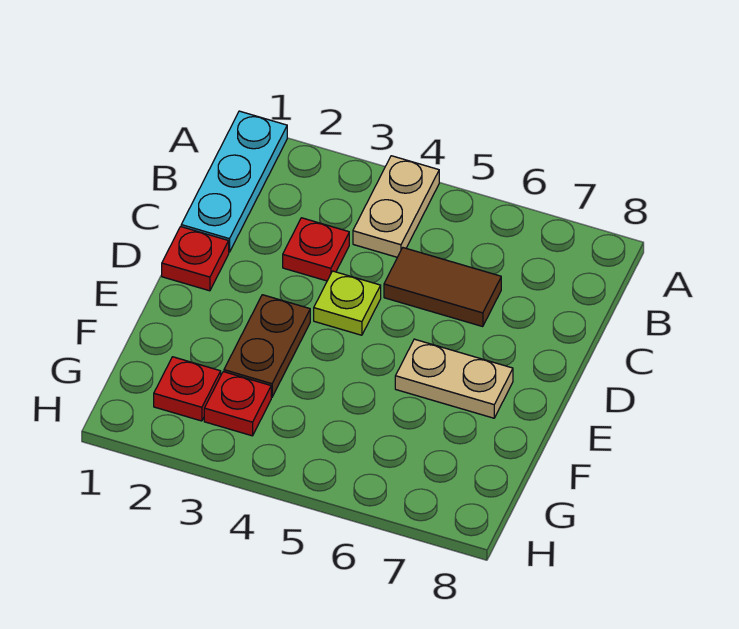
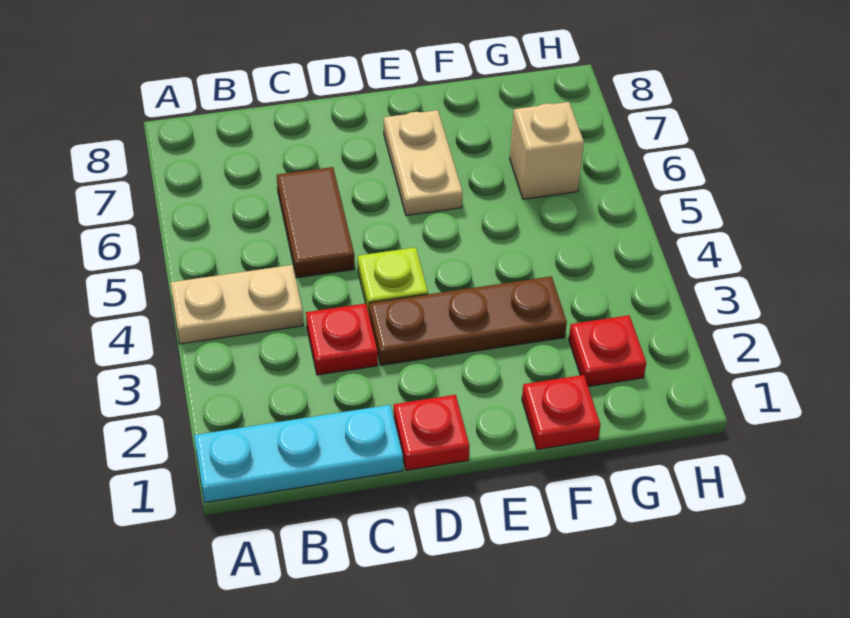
brown 1x2 plate [224,295,310,397] -> brown 1x3 plate [369,276,567,365]
red 1x1 plate [204,372,271,436] -> red 1x1 plate moved to [522,375,600,450]
none -> tan 1x1 brick [510,102,584,199]

